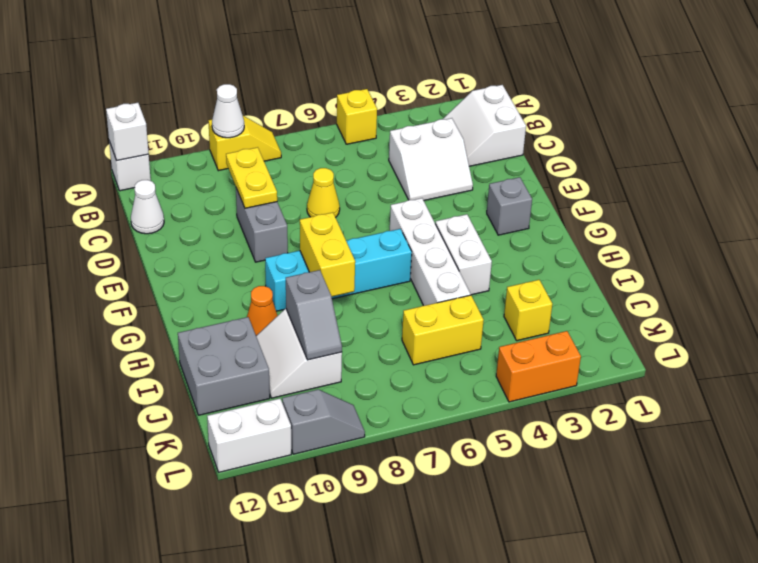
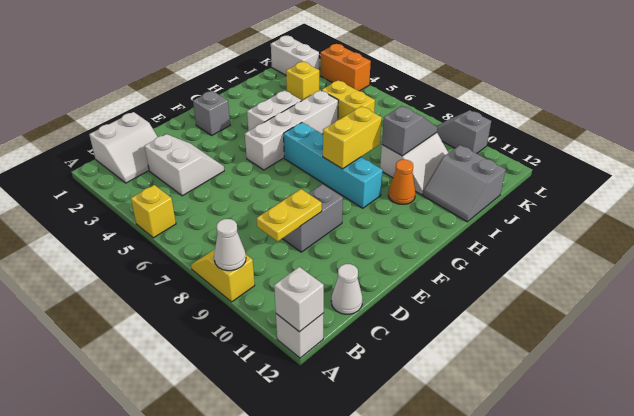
yellow 1x1 cone [307,168,340,217] -> none
grey 2x2 brick [178,317,270,415] -> grey 2x2 slope [423,145,506,222]
white 1x2 brick [207,399,291,472] -> white 1x2 brick moved to [271,36,319,75]

